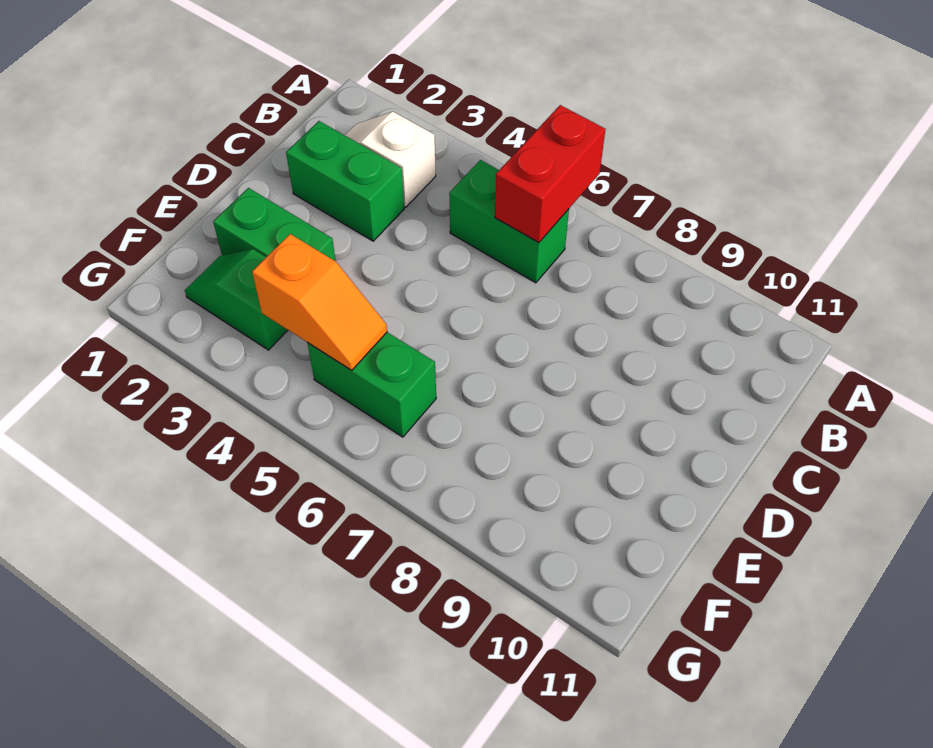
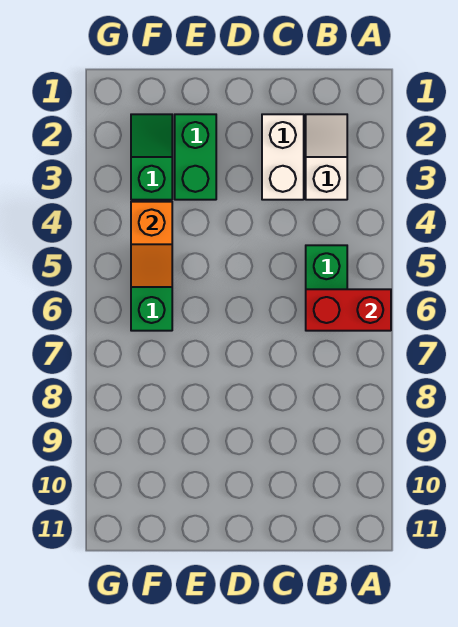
green 1x2 brick [286,121,404,241] -> white 1x2 brick [262,114,304,200]

